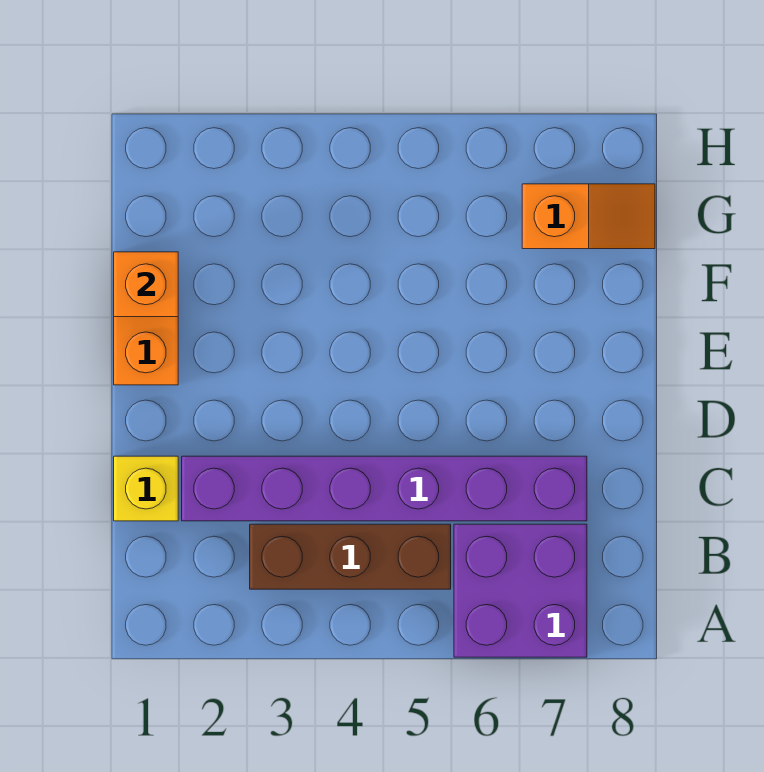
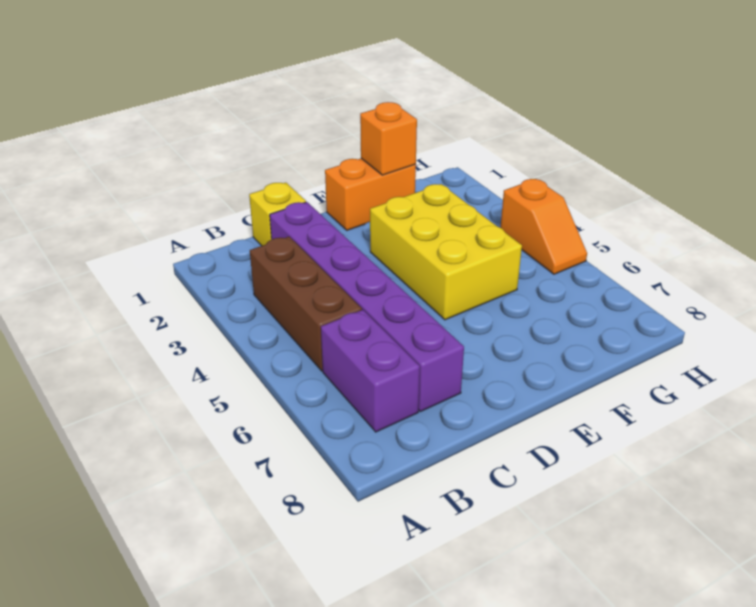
purple 2x2 brick [454,524,587,657] -> purple 1x2 brick [321,310,420,432]
none -> yellow 2x3 brick [370,184,522,320]
orange 1x2 slope [522,184,655,249] -> orange 1x2 slope moved to [500,179,587,274]

